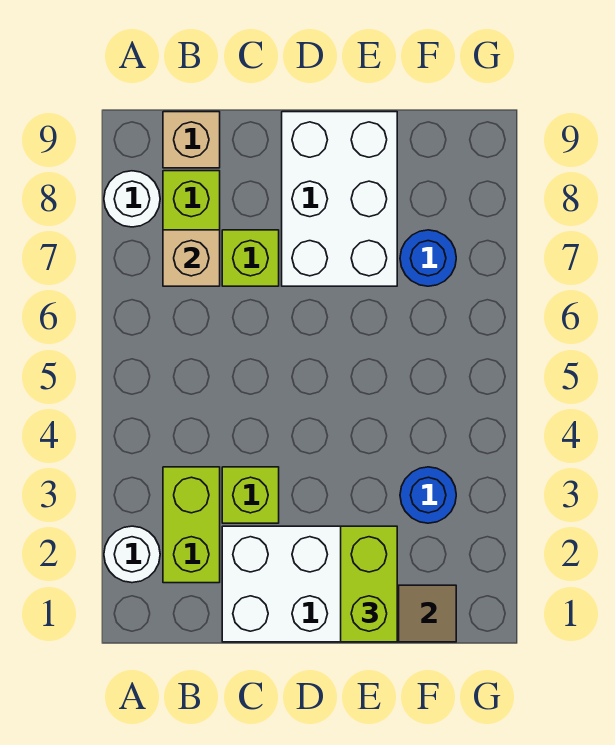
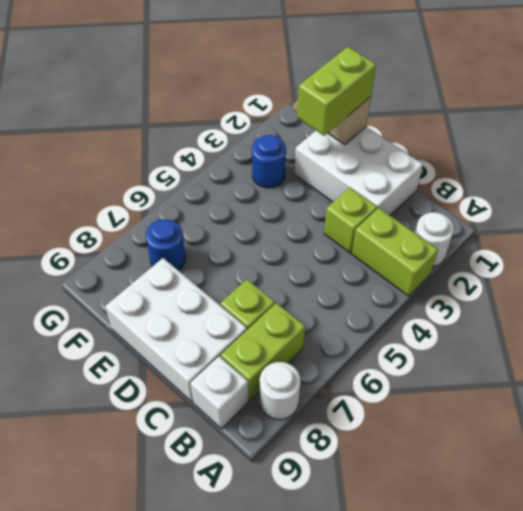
lime 1x2 brick [163,467,220,583] -> lime 1x2 brick turned to [352,208,438,296]
tan 1x1 brick [163,230,220,286] -> none
tan 1x1 brick [163,112,220,168] -> white 1x1 brick [190,356,249,429]
white 2x3 brick [282,112,397,286] -> white 2x3 brick turned to [105,258,247,402]

